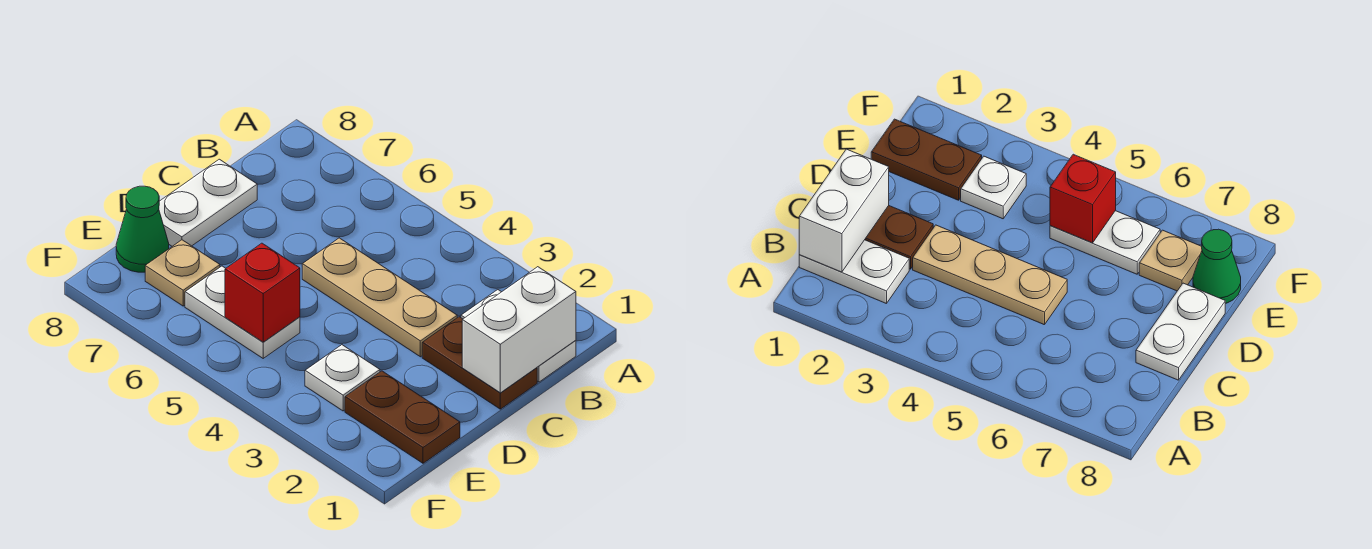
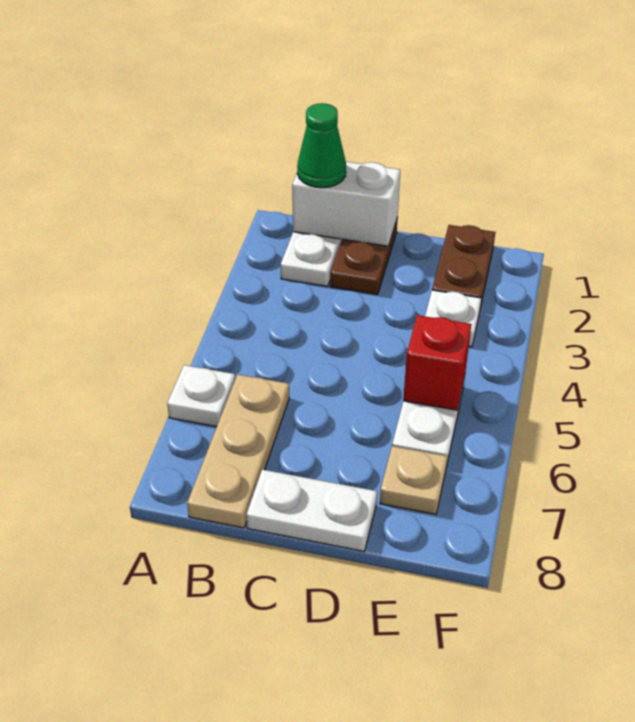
none -> white 1x1 plate [167,365,235,427]
tan 1x3 plate [302,238,457,357] -> tan 1x3 plate moved to [187,375,289,528]
green 1x1 cone [116,186,169,272] -> green 1x1 cone moved to [297,103,346,188]

